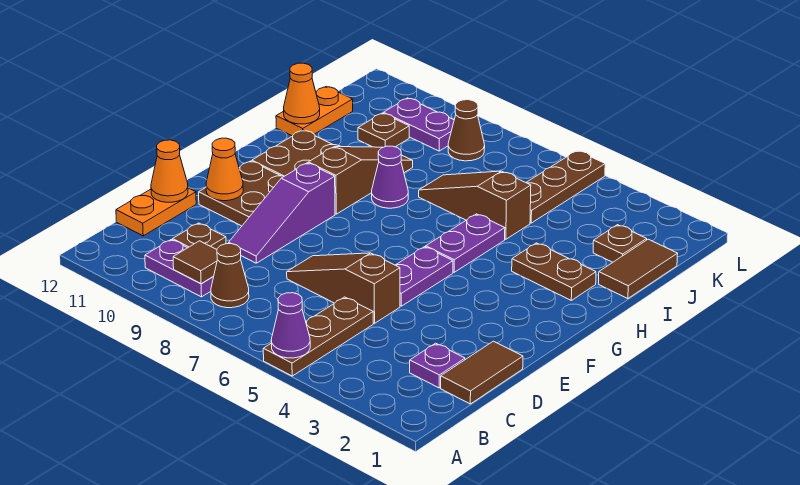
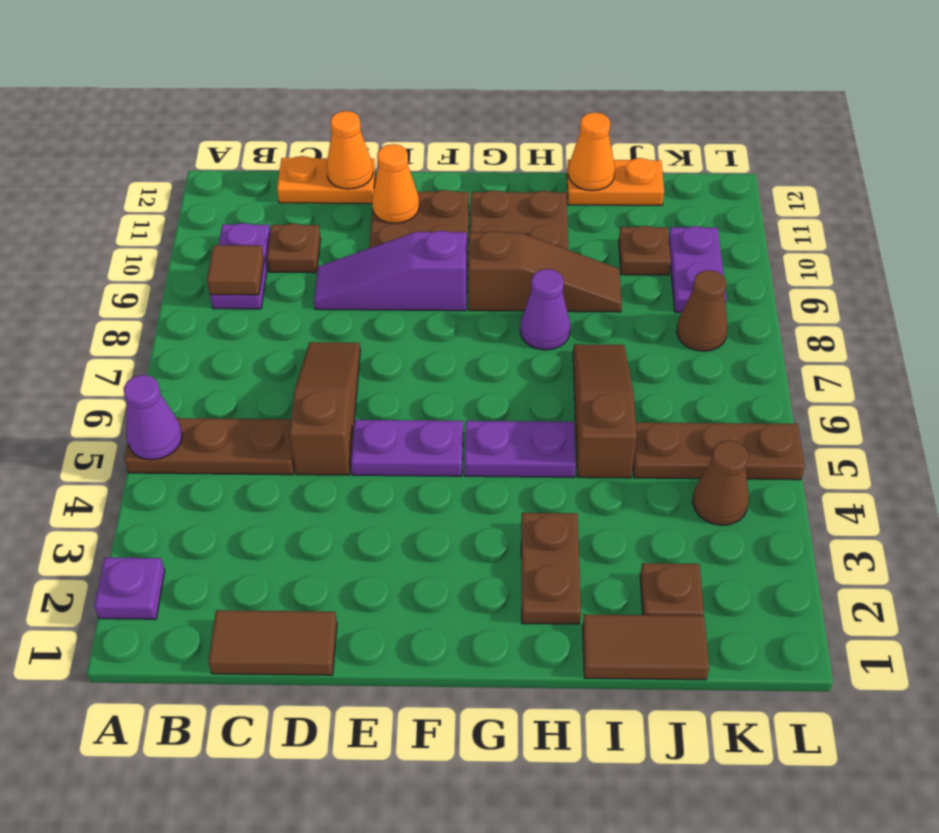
brown 1x1 cone [211,244,249,308] -> brown 1x1 cone moved to [693,440,749,525]
purple 1x1 plate [410,343,465,388] -> purple 1x1 plate moved to [94,557,165,619]

